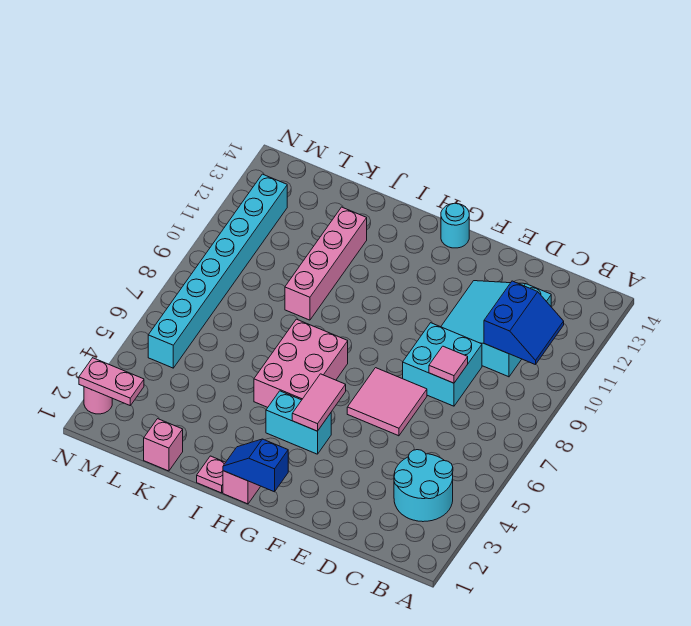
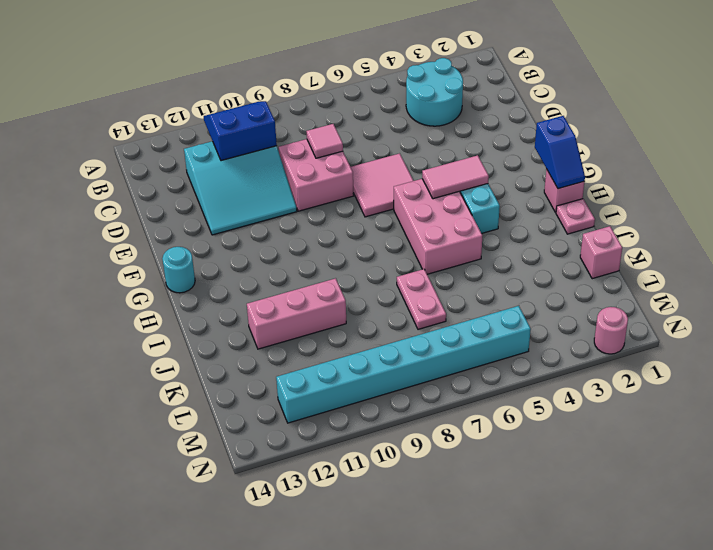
cyan 2x2 brick [403,323,482,406] -> pink 2x2 brick [279,139,354,211]
pink 2x3 brick [254,319,348,407] -> pink 2x3 brick turned to [394,179,482,274]
pink 1x4 brick [285,207,367,320] -> pink 1x3 brick [247,278,346,349]
pink 1x2 plate [79,358,144,406] -> pink 1x2 plate moved to [397,269,446,329]

